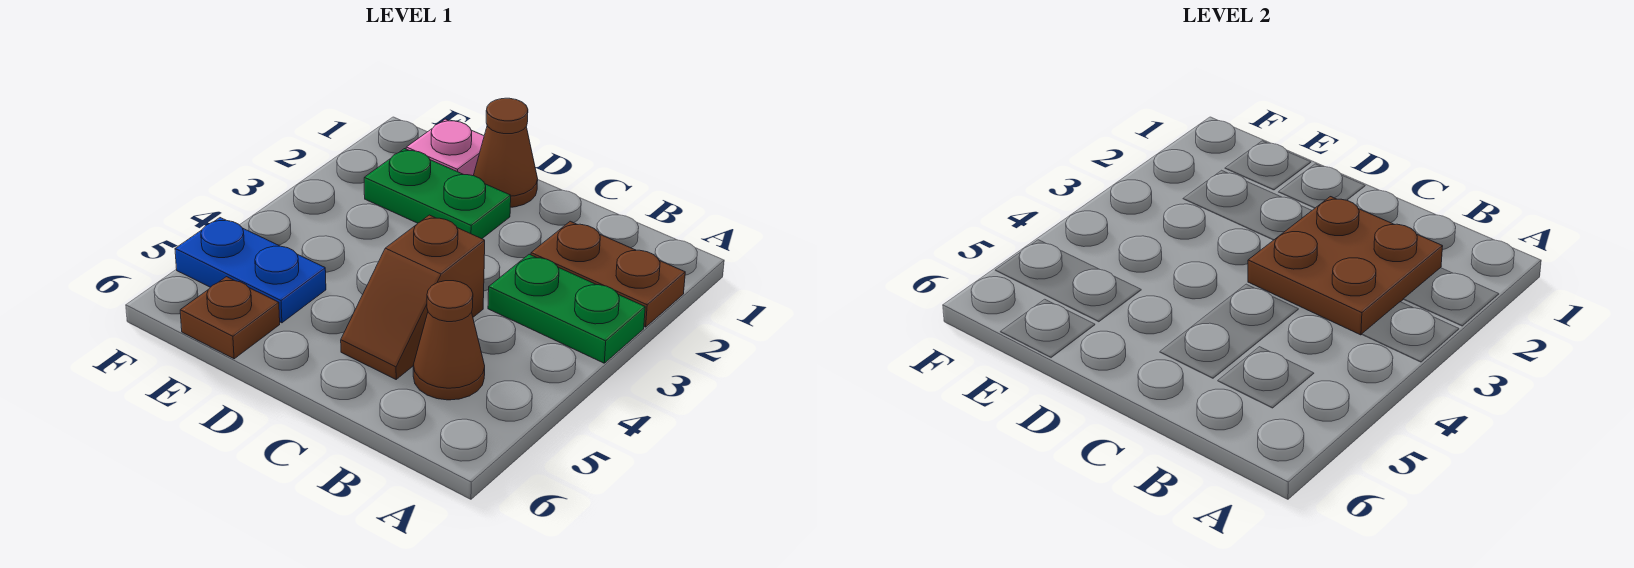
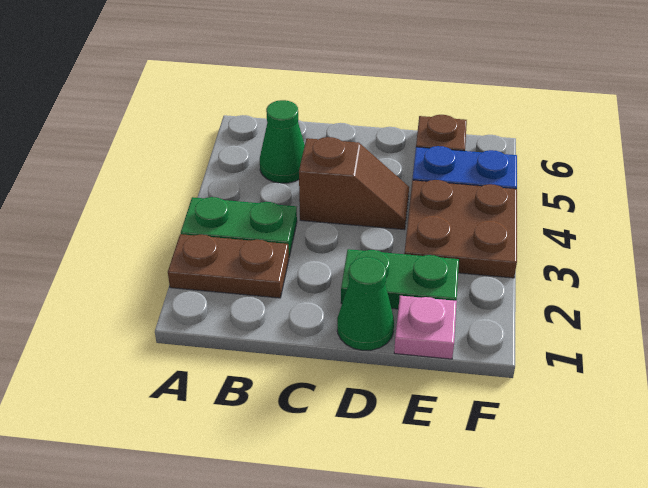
brown 2x2 plate [1248,197,1443,335] -> brown 2x2 plate moved to [404,180,517,278]
brown 1x1 cone [413,281,485,400] -> green 1x1 cone [260,100,305,183]
brown 1x2 slope [341,215,485,379] -> brown 1x2 slope turned to [299,137,409,230]
brown 1x1 cone [473,98,538,207] -> green 1x1 cone [337,257,394,350]

